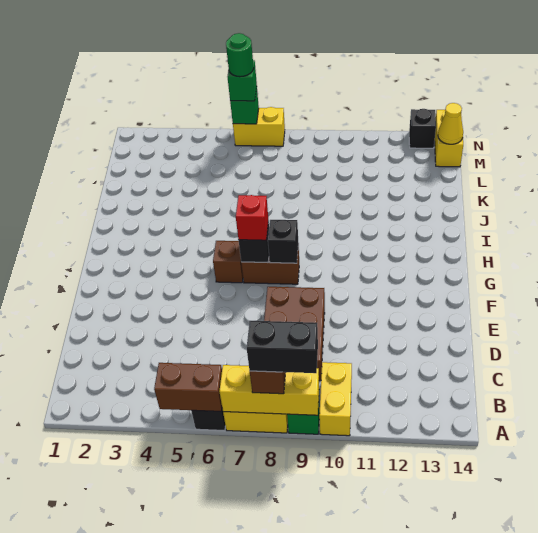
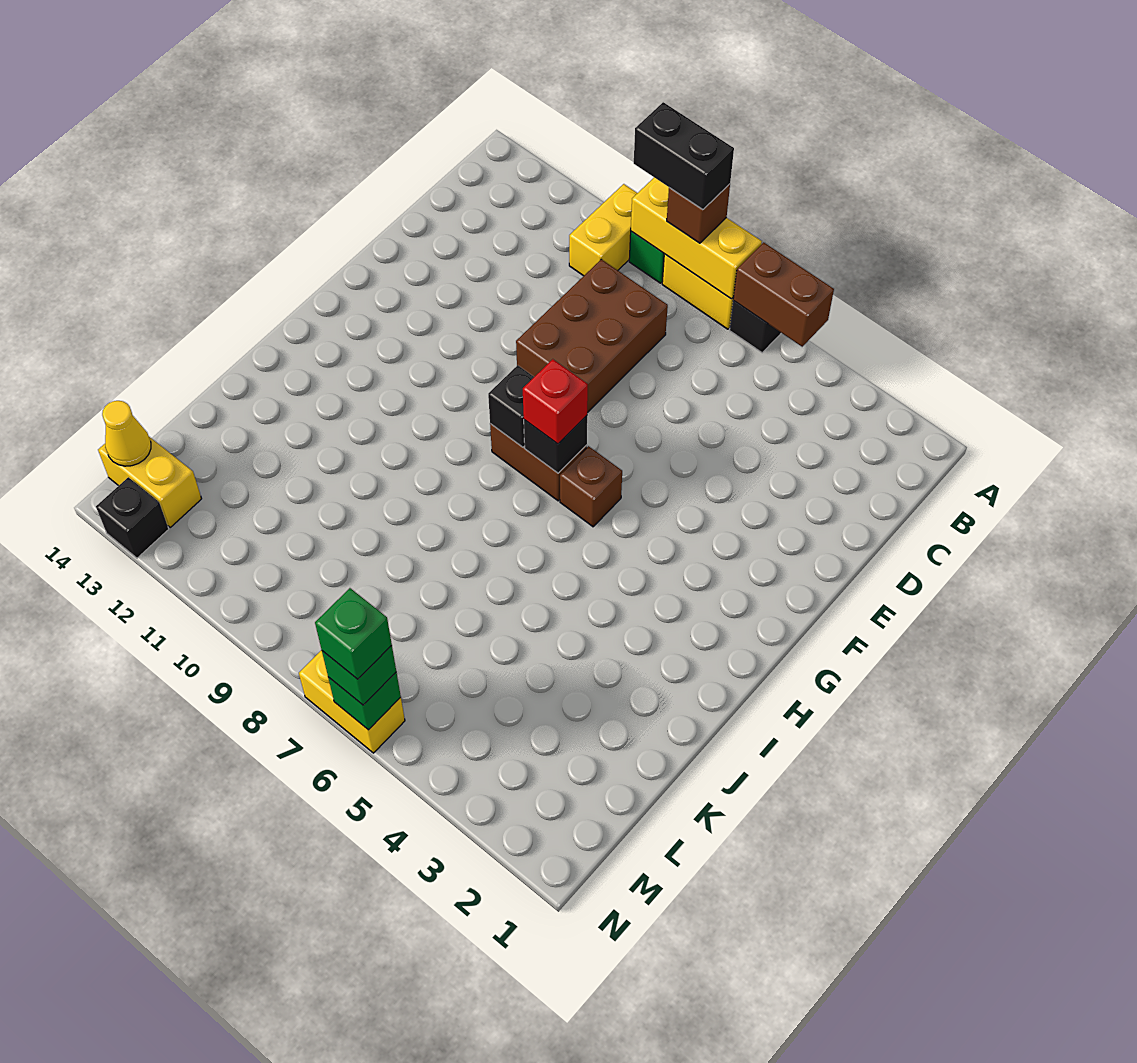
yellow 1x2 brick [435,110,463,167] -> yellow 1x2 brick turned to [98,437,202,527]
green 1x1 round brick [226,33,254,77] -> green 1x1 brick [315,588,392,679]

